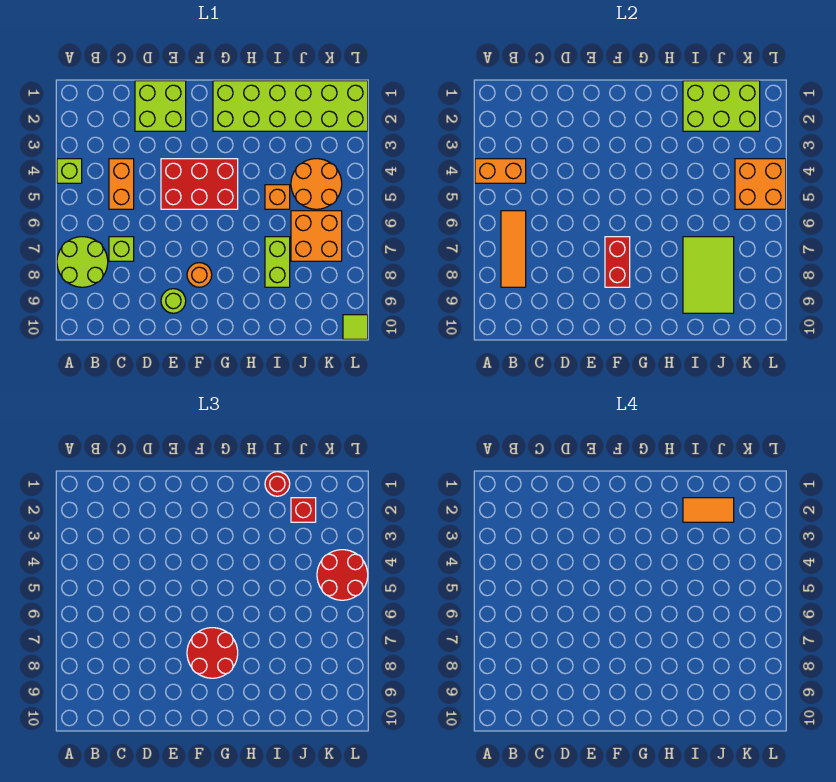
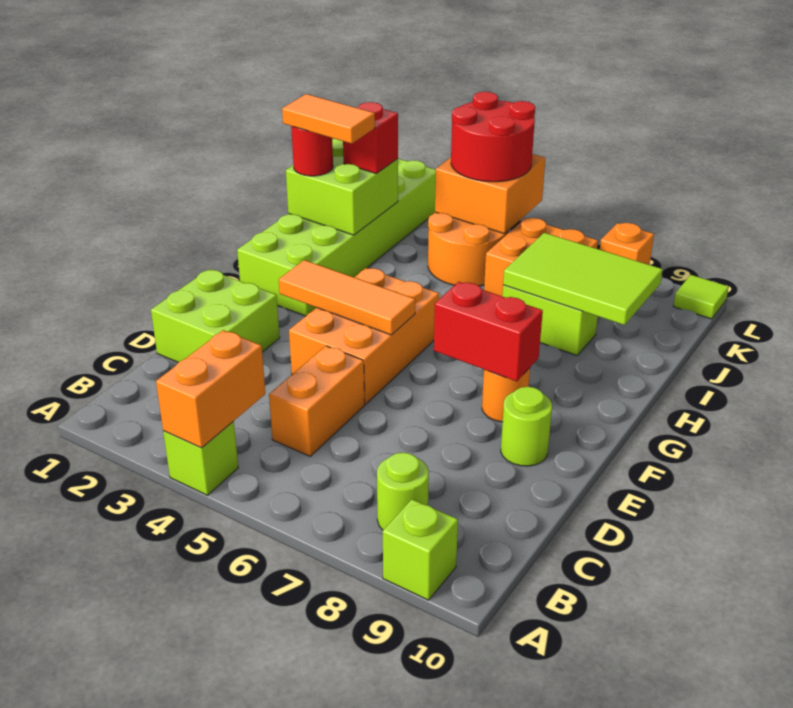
lime 2x2 round brick [57,237,108,287] -> lime 1x1 round brick [377,452,429,530]
orange 1x3 tile [501,211,526,287] -> orange 1x3 tile moved to [279,260,415,335]
orange 1x2 brick [109,159,134,209] -> orange 1x2 brick turned to [269,346,365,456]
lime 1x1 brick [109,237,134,261] -> lime 1x1 brick moved to [383,499,458,600]
red 2x3 brick [161,159,238,209] -> orange 2x3 brick [289,268,439,404]
red 2x2 round brick [187,628,238,678] -> none
lime 2x3 brick [683,81,760,131] -> lime 2x2 brick [286,138,398,235]
orange 1x2 tile [683,498,734,522] -> orange 1x2 tile turned to [282,94,375,144]
orange 1x1 brick [265,185,290,209] -> orange 1x1 brick moved to [600,223,654,265]

